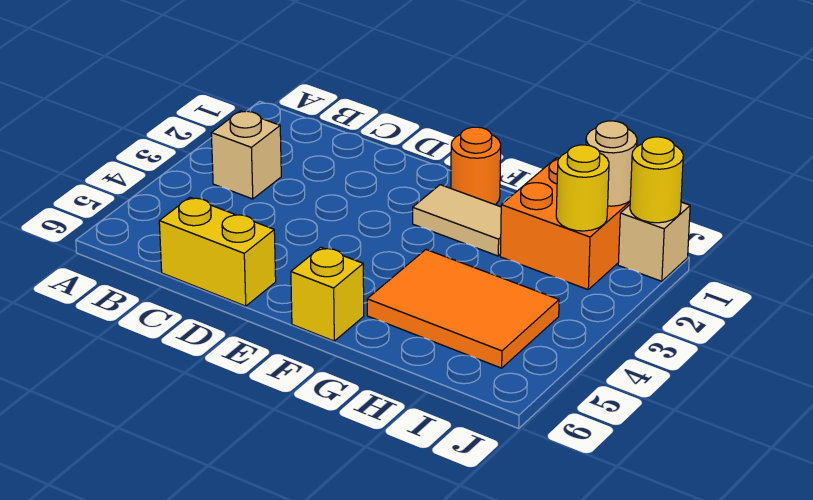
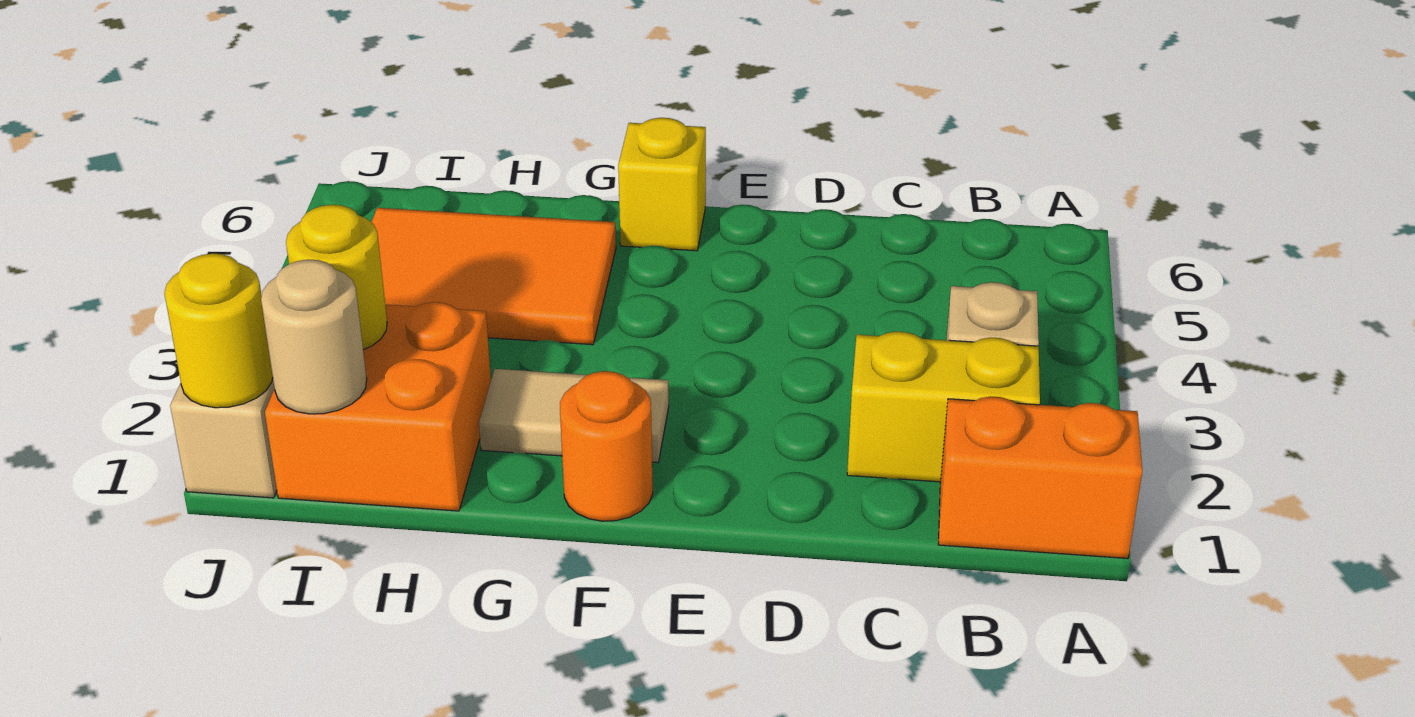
none -> orange 1x2 brick [938,396,1142,558]
yellow 1x2 brick [159,197,276,306] -> yellow 1x2 brick moved to [847,332,1040,482]

